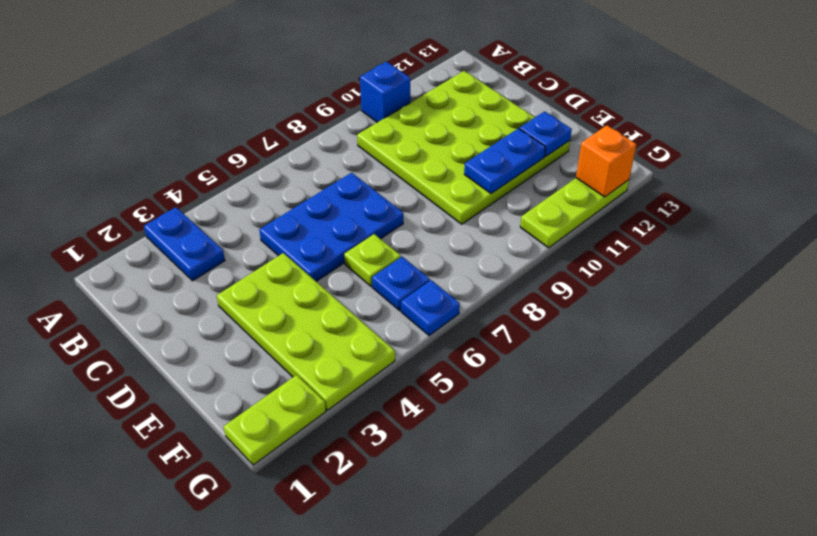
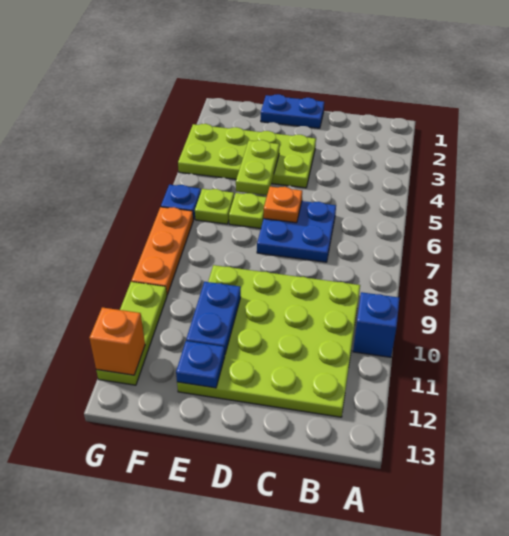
blue 1x2 plate [144,207,225,281] -> blue 1x2 plate moved to [261,94,324,128]
blue 2x3 plate [259,173,403,281] -> blue 2x2 plate [257,201,336,262]
none -> orange 1x1 plate [264,187,302,223]
blue 1x1 plate [372,257,430,310] -> lime 1x1 plate [195,189,234,224]
lime 1x2 plate [224,375,326,465] -> lime 1x2 plate moved to [236,140,279,195]
none -> orange 1x3 plate [131,207,194,295]

